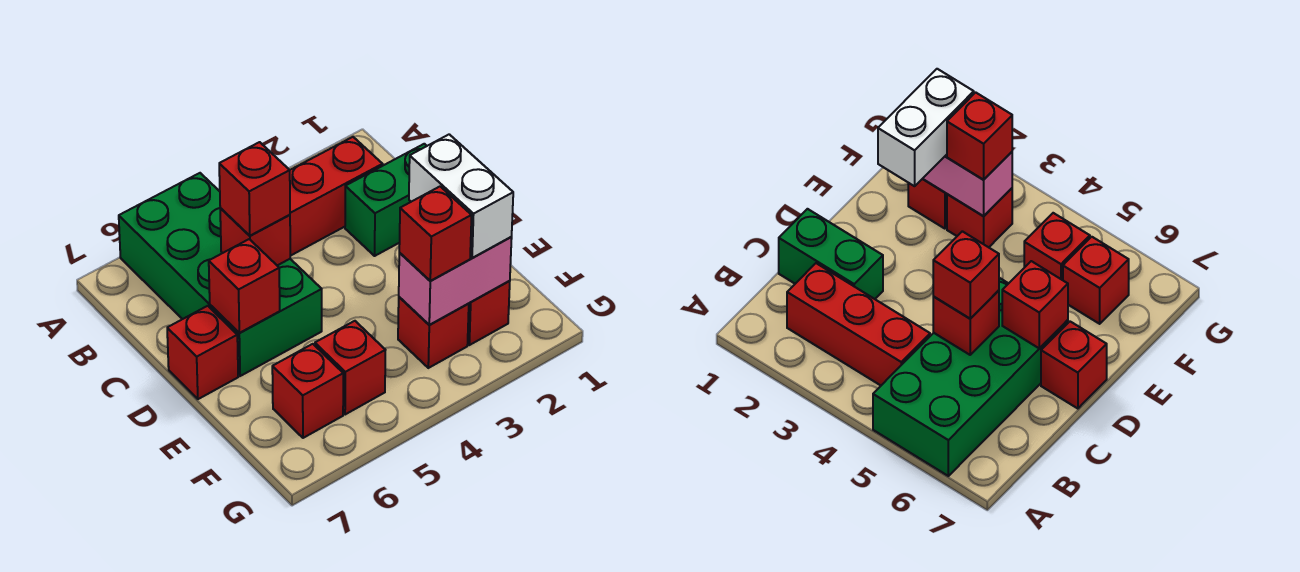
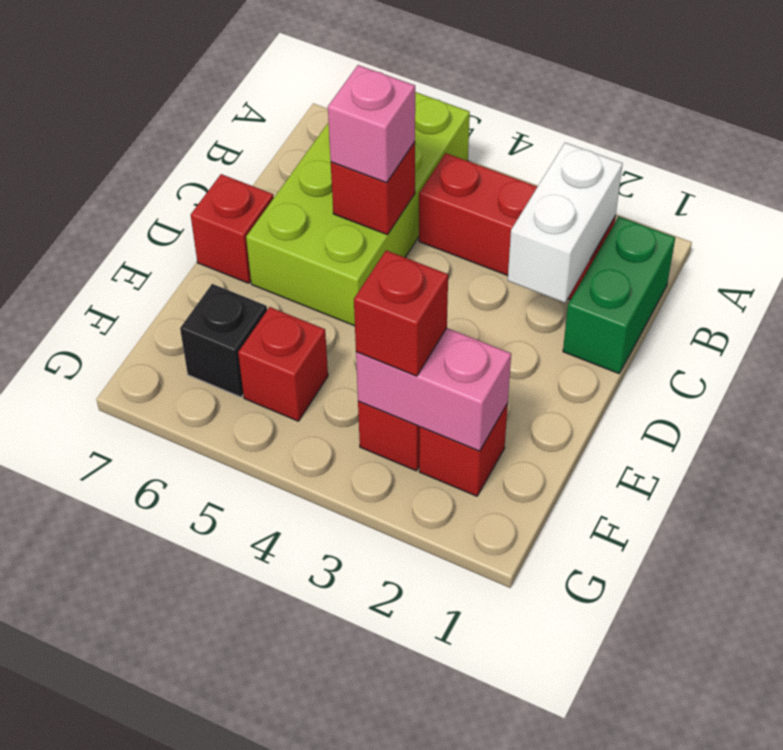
green 2x4 brick [119,173,322,376] -> lime 2x4 brick [246,92,470,326]
green 1x2 brick [345,144,426,256] -> green 1x2 brick turned to [563,217,675,374]
red 1x1 brick [219,142,290,236] -> pink 1x1 brick [328,65,415,183]
red 1x1 brick [209,239,280,333] -> none
white 1x2 brick [409,134,513,258] -> white 1x2 brick moved to [508,143,623,303]
red 1x1 brick [272,344,343,438] -> black 1x1 brick [180,284,267,397]

